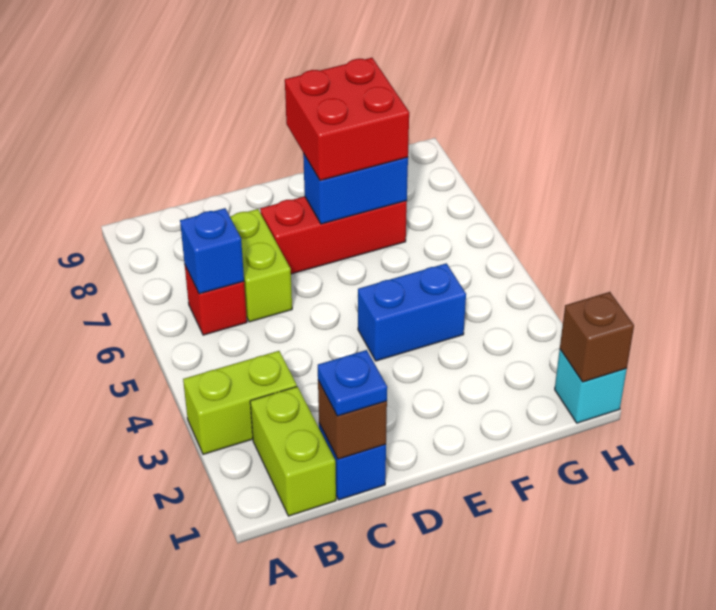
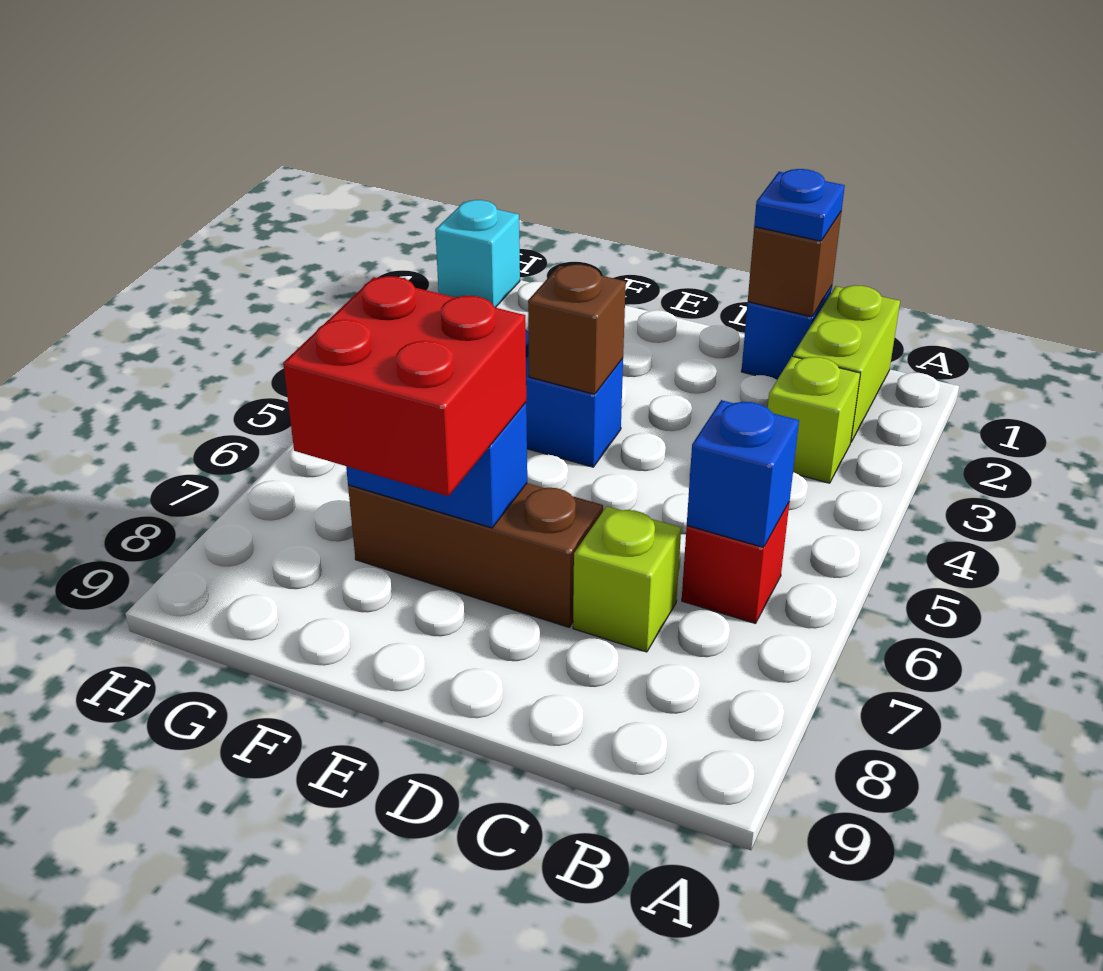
lime 1x2 brick [183,351,297,454] -> lime 1x1 brick [768,356,860,483]
lime 1x2 brick [230,209,292,322] -> lime 1x1 brick [573,506,681,652]
red 1x3 brick [260,196,407,274] -> brown 1x3 brick [348,483,603,627]
brown 1x1 brick [560,292,634,382] -> brown 1x1 brick moved to [528,265,626,394]

